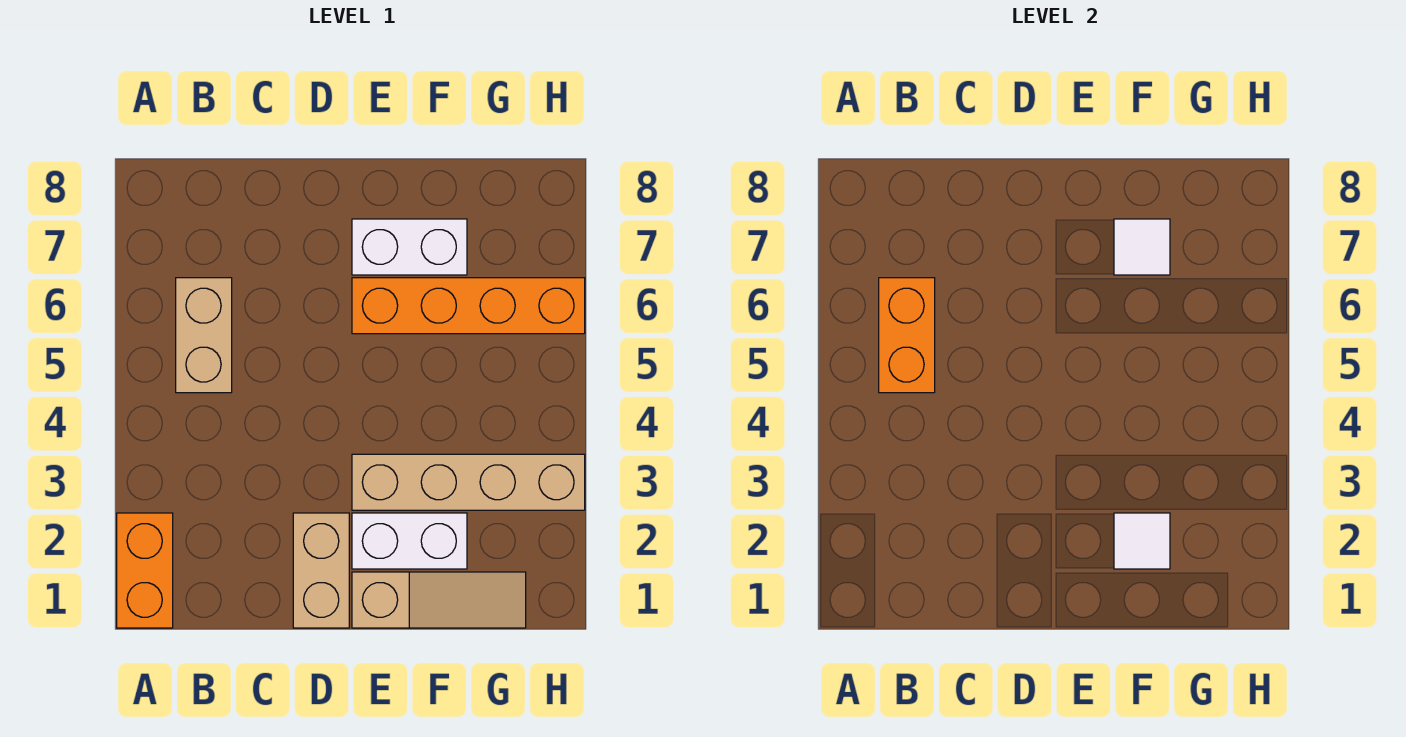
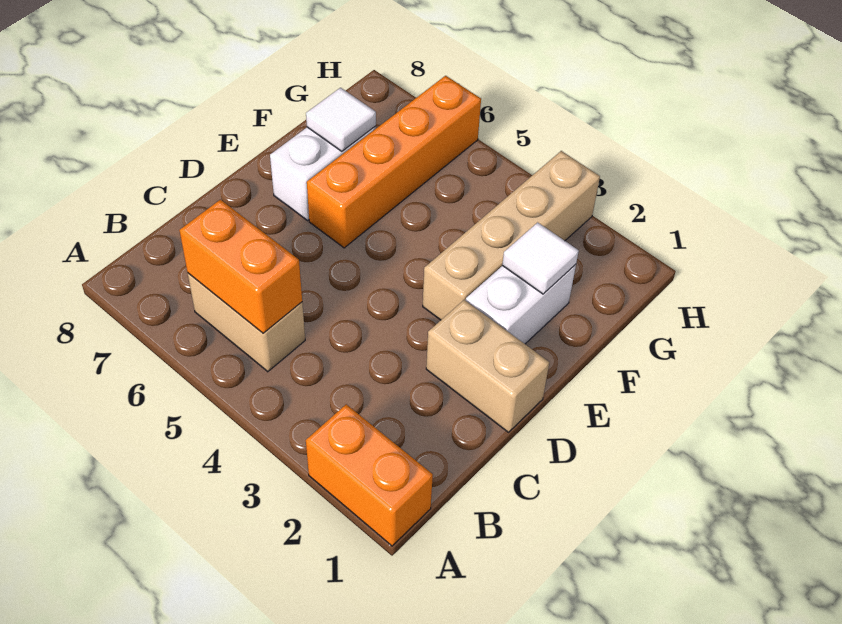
tan 1x3 slope [352,572,526,628] -> none

